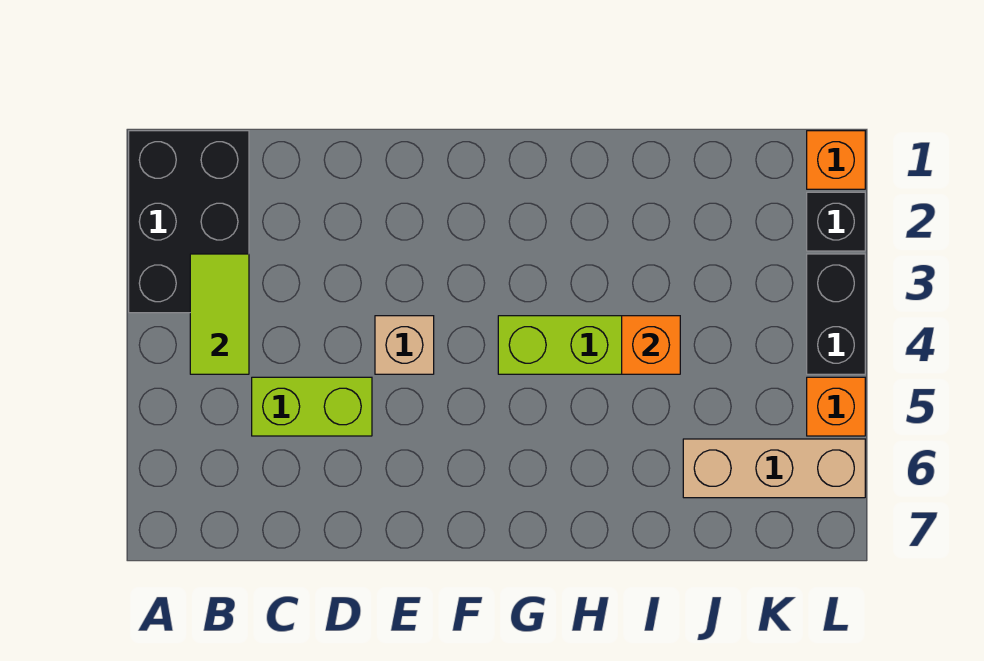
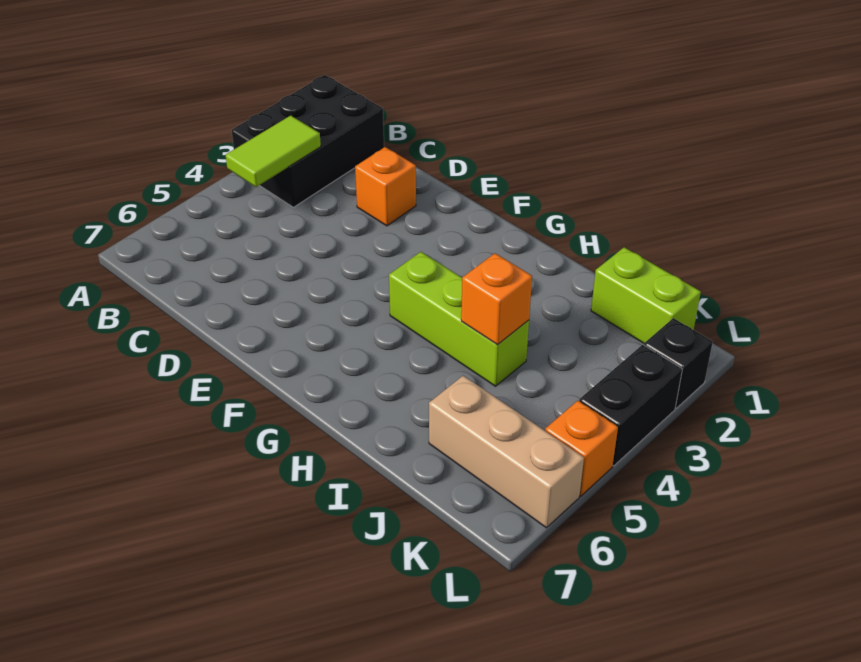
lime 1x2 brick [252,377,372,436] -> lime 1x2 brick moved to [591,247,701,343]
tan 1x1 brick [375,316,434,374] -> none
orange 1x1 brick [807,131,865,189] -> orange 1x1 brick moved to [355,147,416,226]

